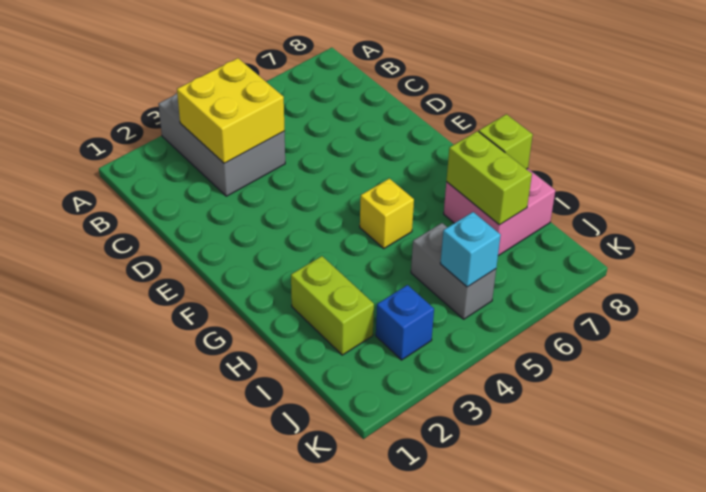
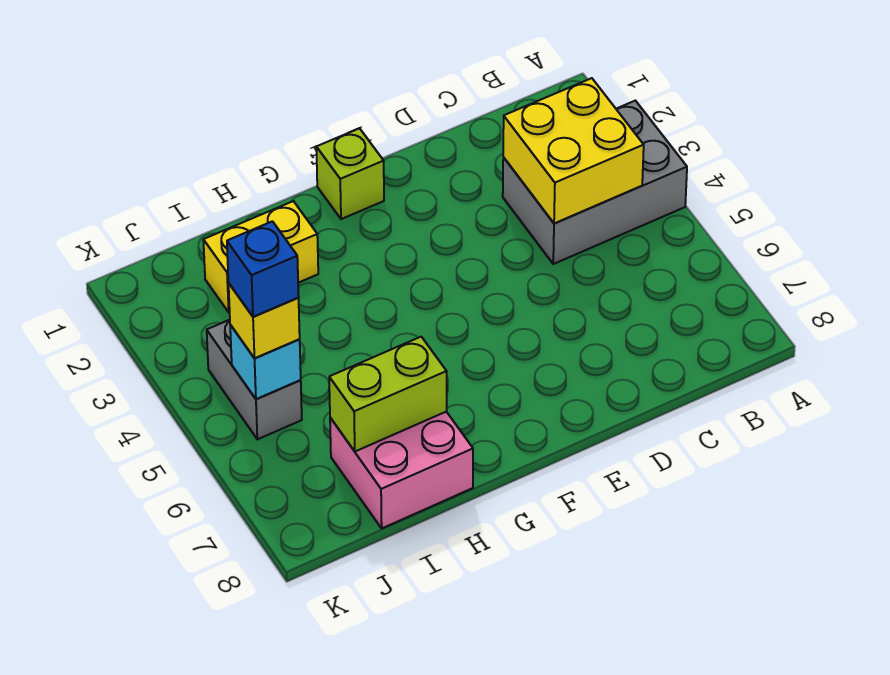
yellow 1x1 brick [360,178,414,248] -> yellow 1x1 brick moved to [229,284,300,358]
lime 1x2 brick [291,256,374,355] -> yellow 1x2 brick [203,201,318,312]
lime 1x1 brick [479,114,533,169] -> lime 1x1 brick moved to [316,128,384,219]
grey 1x2 brick [411,223,496,319] -> grey 1x2 brick turned to [207,320,302,439]
blue 1x1 brick [376,285,434,360] -> blue 1x1 brick moved to [227,221,299,317]

